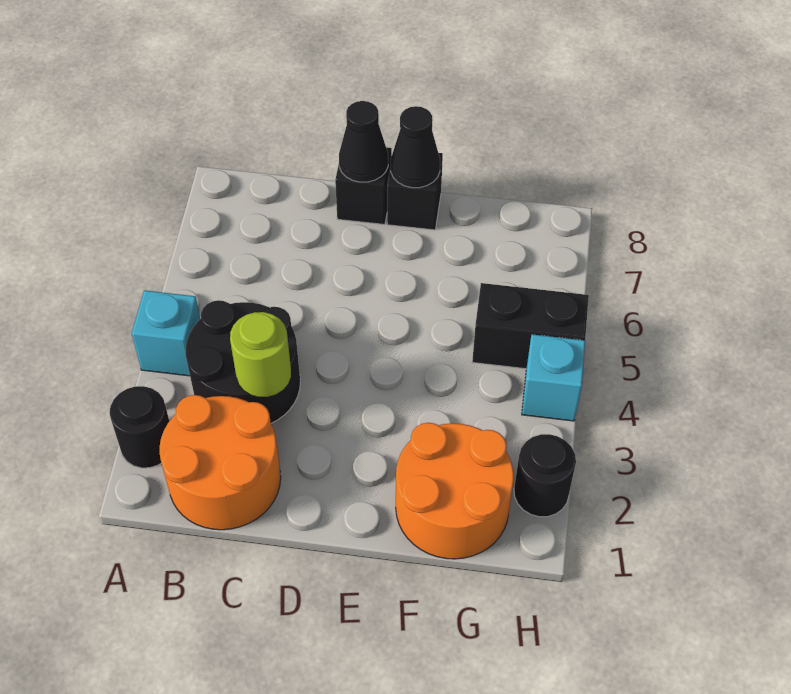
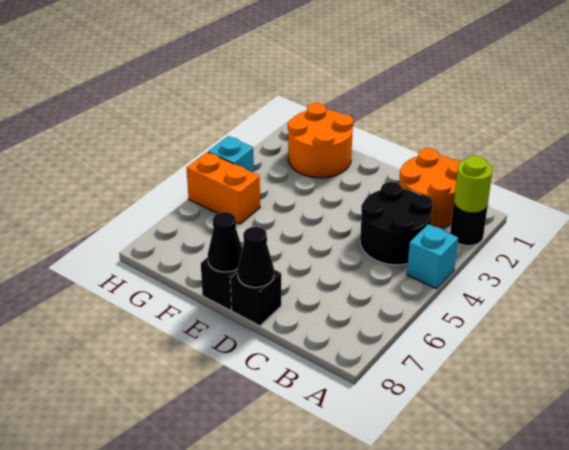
lime 1x1 round brick [230,312,291,397] -> lime 1x1 round brick moved to [454,156,492,213]
black 1x2 brick [472,283,589,369] -> orange 1x2 brick [187,152,260,224]
black 1x1 round brick [514,434,576,517] -> none

